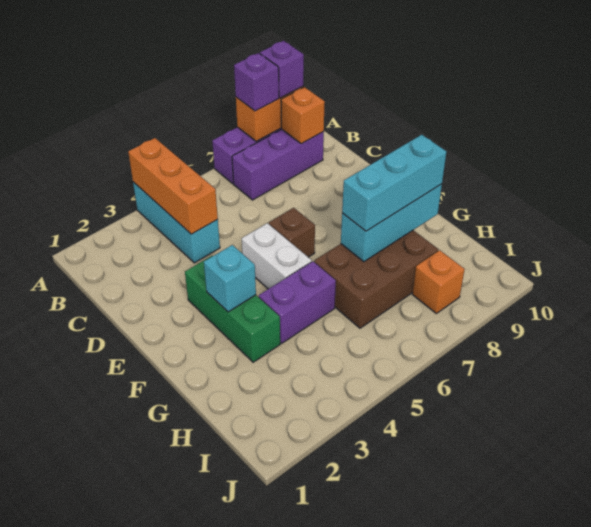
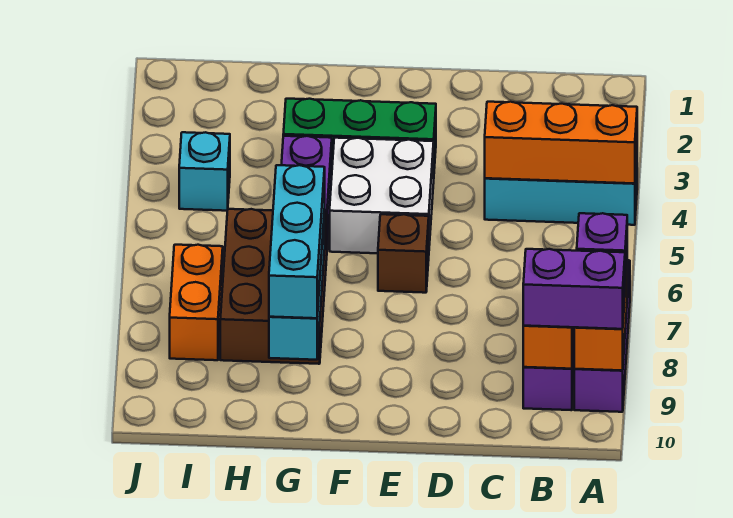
purple 1x1 brick [260,41,304,98] -> purple 1x2 brick [523,249,625,329]
white 1x2 brick [242,223,312,289] -> white 2x2 brick [330,138,434,253]
cyan 1x1 brick [204,245,256,312] -> cyan 1x1 brick moved to [179,132,230,211]
orange 1x1 brick [412,250,465,313] -> orange 1x2 brick [170,245,223,360]

